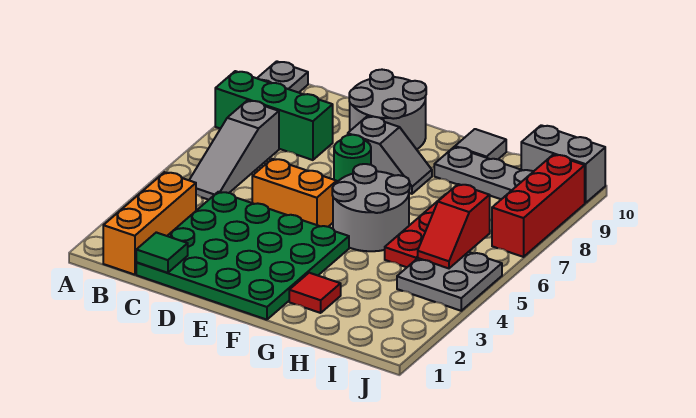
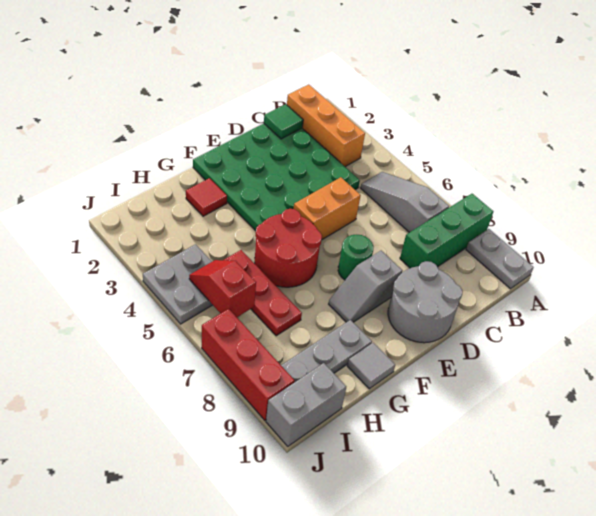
grey 2x2 round brick [332,164,410,251] -> red 2x2 round brick [255,209,322,287]

